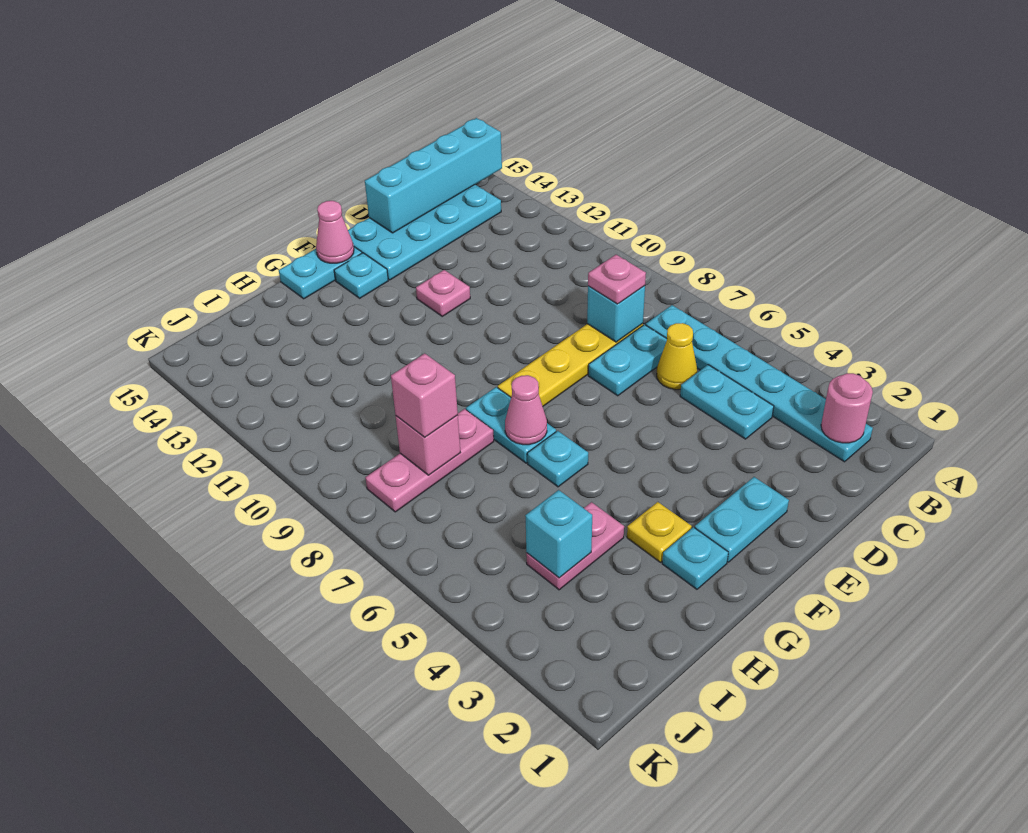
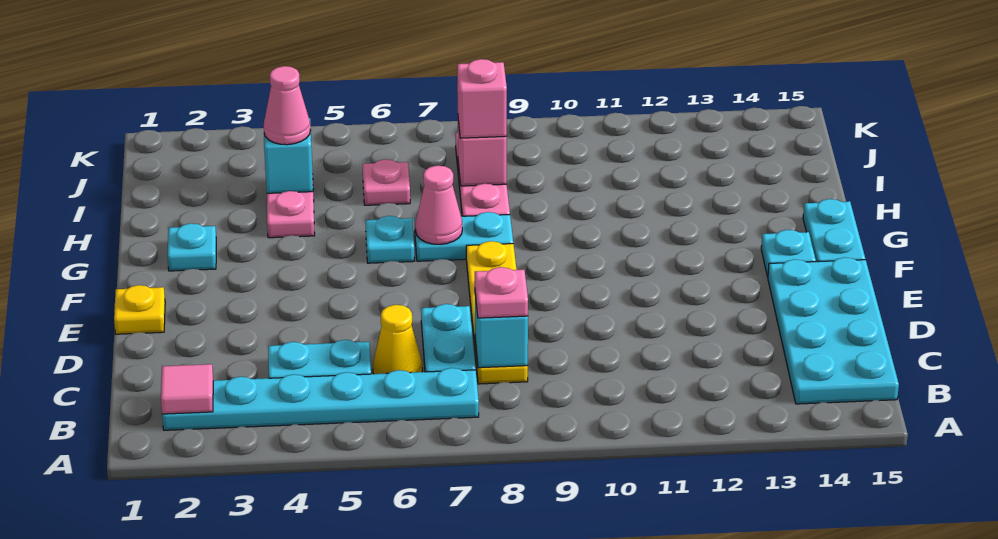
cyan 1x4 brick [365,118,502,233] -> none
pink 1x1 round brick [821,373,873,443] -> pink 1x1 tile [161,364,213,414]
cyan 1x2 plate [695,477,789,562] -> none
pink 1x1 plate [416,270,470,316] -> pink 1x1 plate moved to [363,159,410,205]
pink 1x1 cone [316,201,354,263] -> pink 1x1 cone moved to [264,66,311,145]
yellow 1x1 plate [627,502,692,562] -> yellow 1x1 plate moved to [114,285,165,334]

